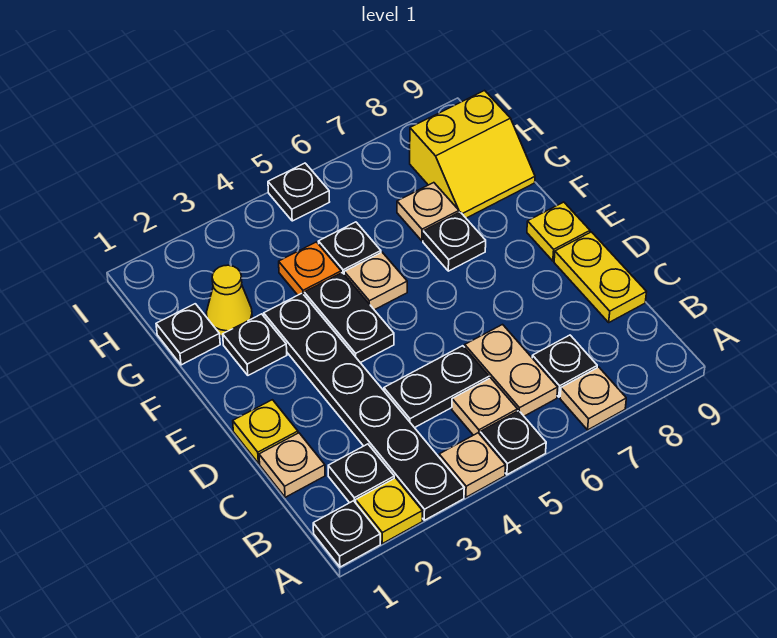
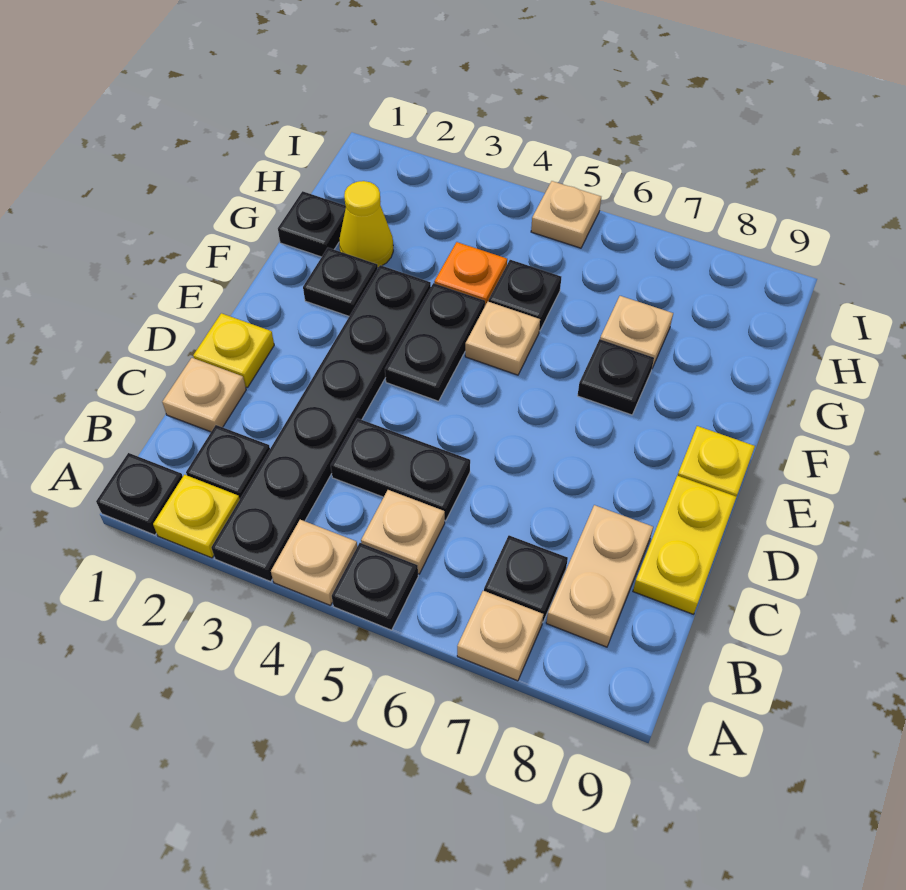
tan 1x2 plate [465,325,558,416] -> tan 1x2 plate moved to [546,505,653,647]
yellow 2x2 slope [410,91,535,218] -> none
black 1x1 plate [268,163,329,221] -> tan 1x1 plate [531,181,601,248]

